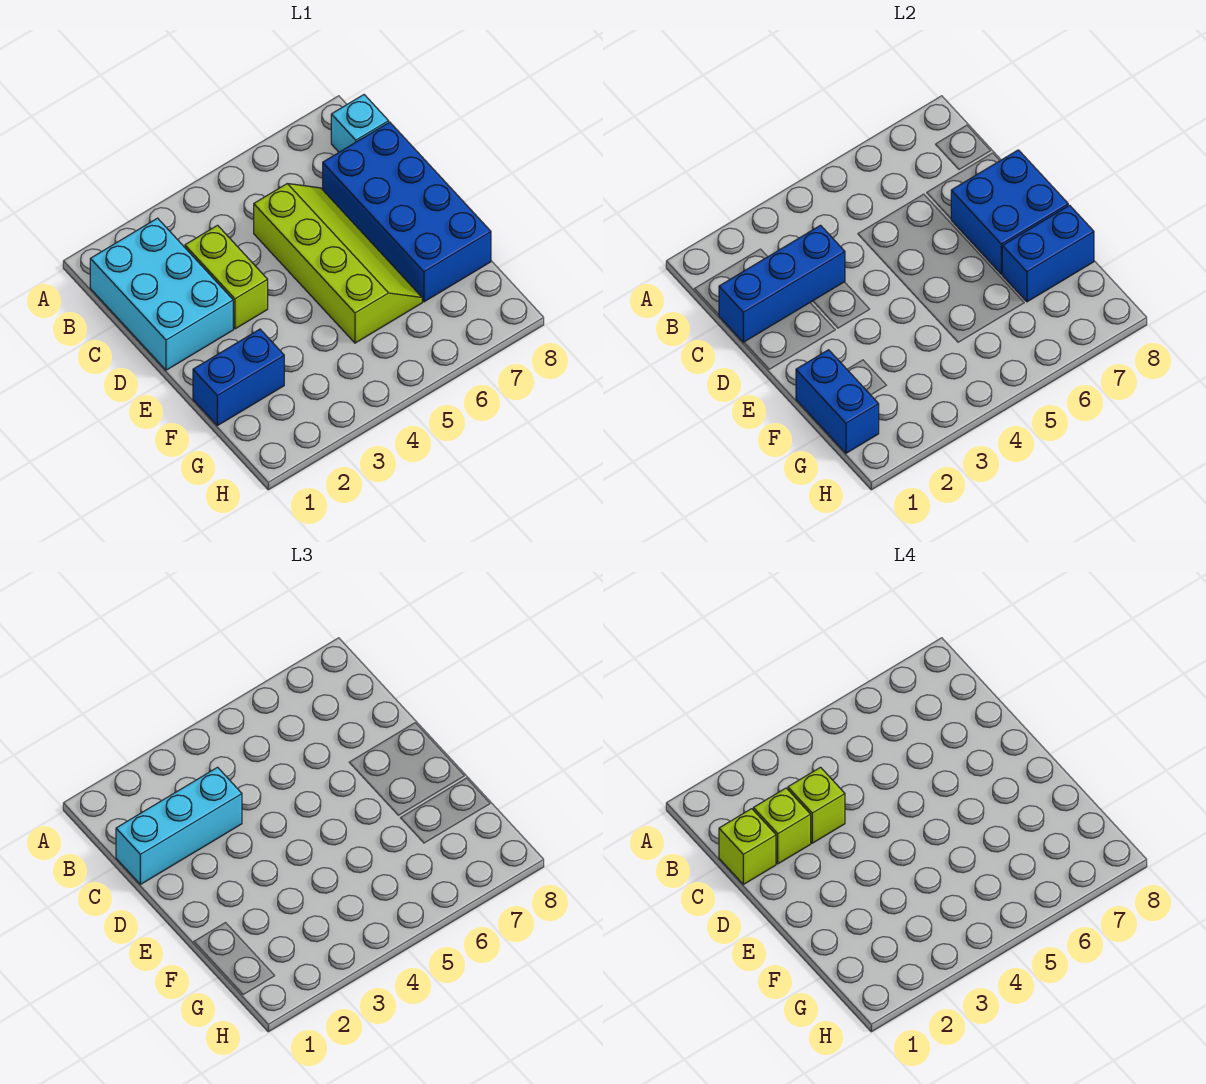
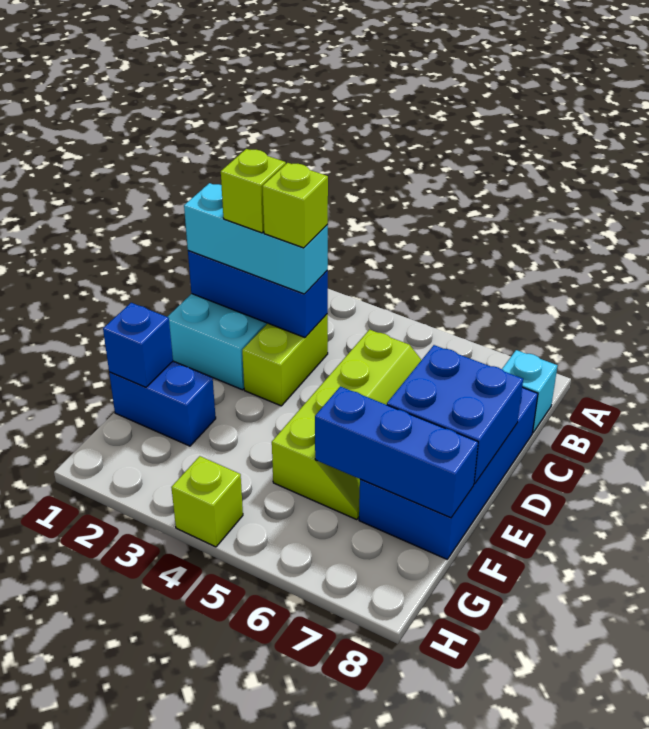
lime 1x1 brick [719,809,776,884] -> lime 1x1 brick moved to [171,456,243,547]
blue 1x2 brick [796,350,879,453] -> blue 1x1 brick [103,303,173,387]
blue 1x2 brick [1002,205,1094,302] -> blue 1x3 brick [315,386,478,518]

